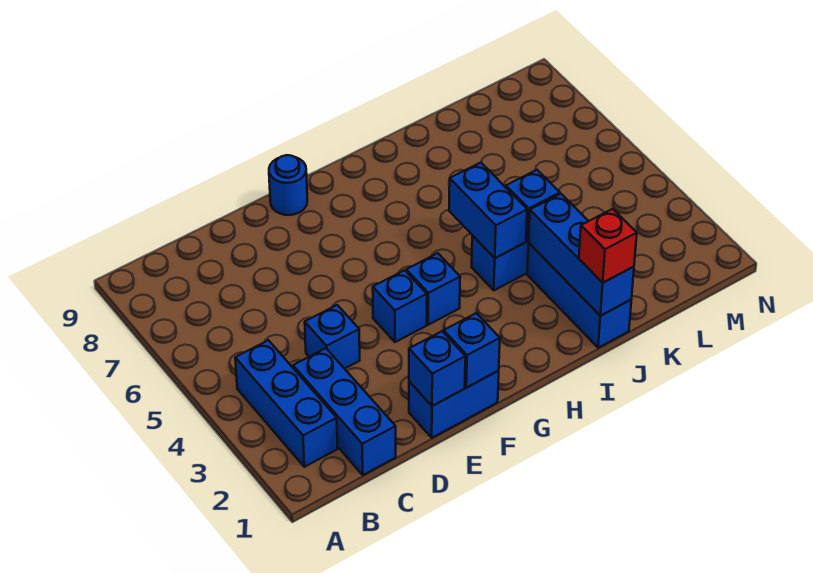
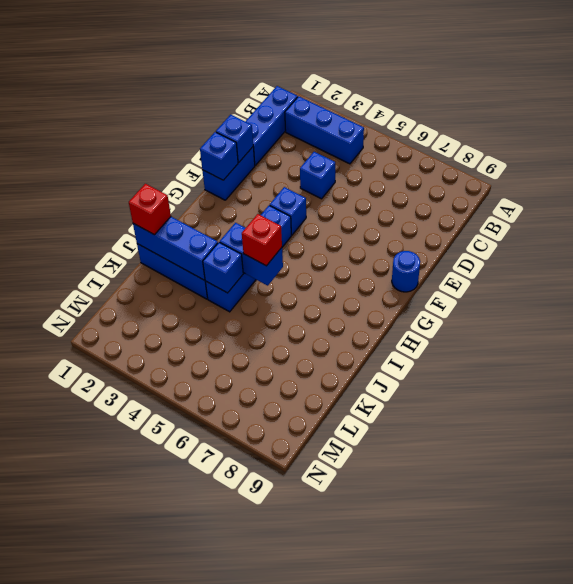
blue 1x3 brick [293,348,396,475] -> blue 1x3 brick turned to [245,86,298,165]
none -> red 1x1 brick [242,214,282,266]

